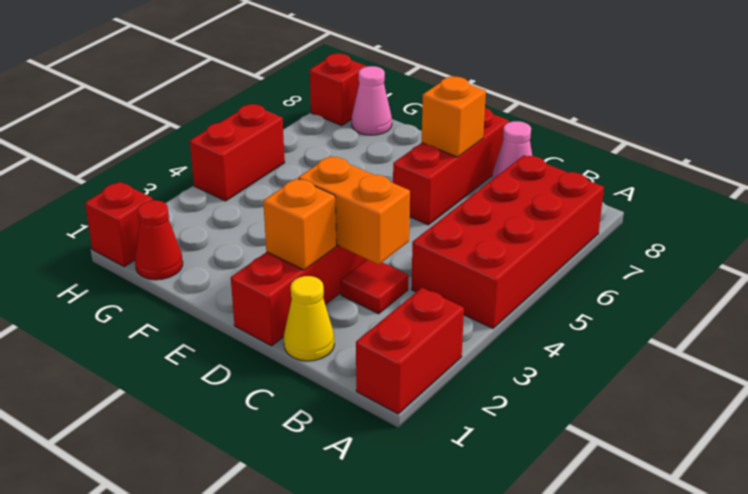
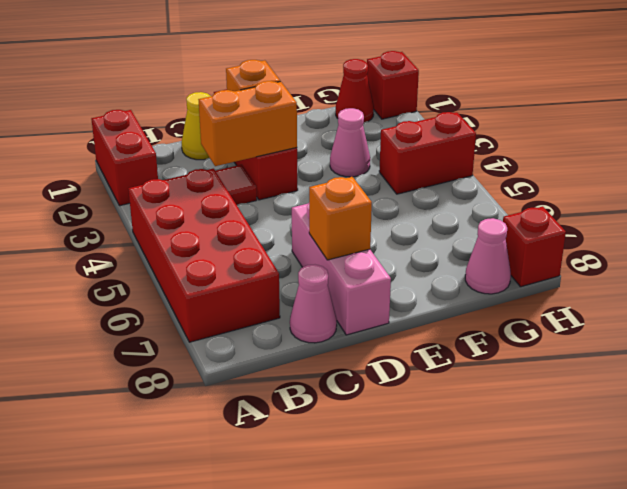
red 1x3 brick [393,108,509,225] -> pink 1x3 brick [292,203,391,335]
none -> pink 1x1 cone [330,108,370,177]
red 1x2 brick [190,104,285,201] -> red 1x2 brick turned to [379,112,476,194]

